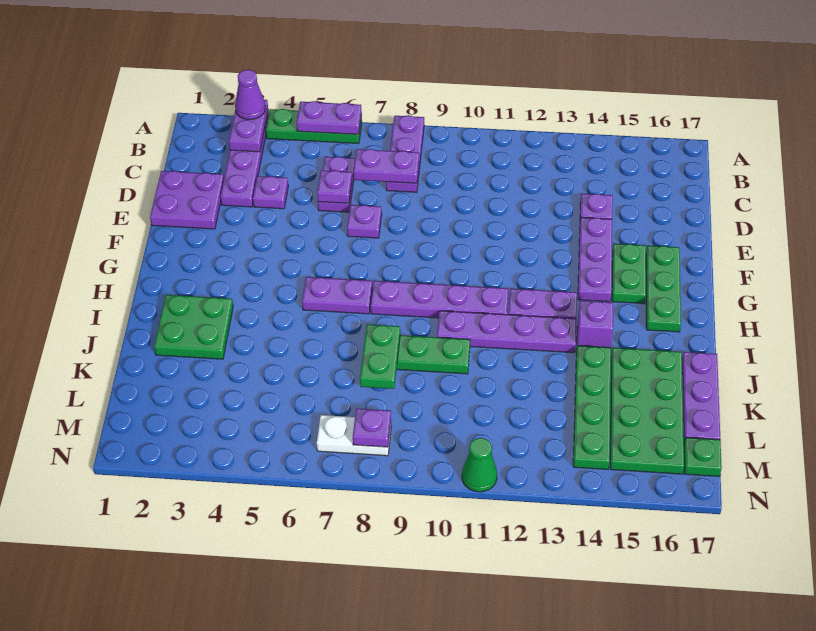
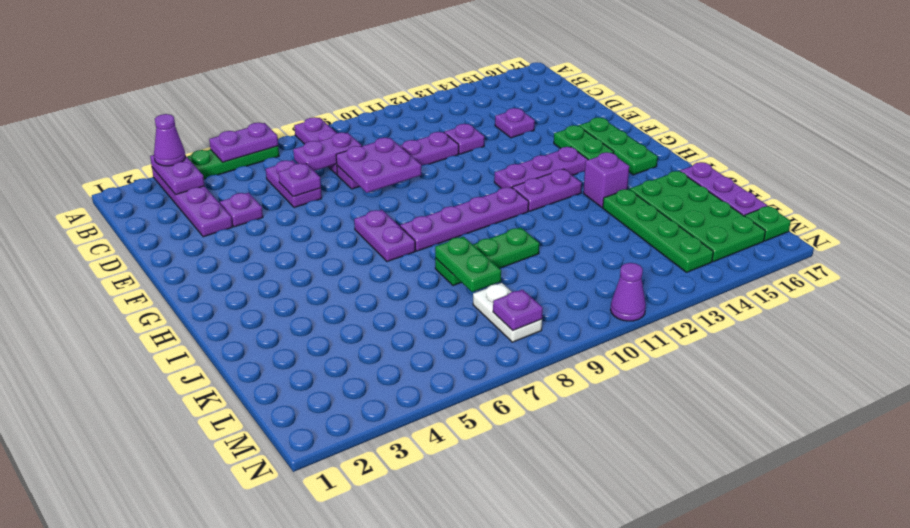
purple 2x2 plate [150,171,224,229] -> purple 2x2 plate moved to [336,138,421,193]
purple 1x1 plate [347,205,382,238] -> purple 1x1 plate moved to [444,124,484,154]
purple 1x3 plate [578,217,612,302] -> purple 1x3 plate turned to [494,147,588,188]
purple 1x2 plate [302,277,372,314] -> purple 1x2 plate turned to [354,210,415,262]
green 2x2 plate [154,295,233,359] -> none
purple 1x4 plate [437,311,576,353] -> purple 1x4 plate moved to [337,132,459,189]
white 1x2 plate [317,415,391,456] -> white 1x2 plate turned to [473,283,542,342]
green 1x1 cone [462,438,497,492] -> purple 1x1 cone [610,263,646,321]

